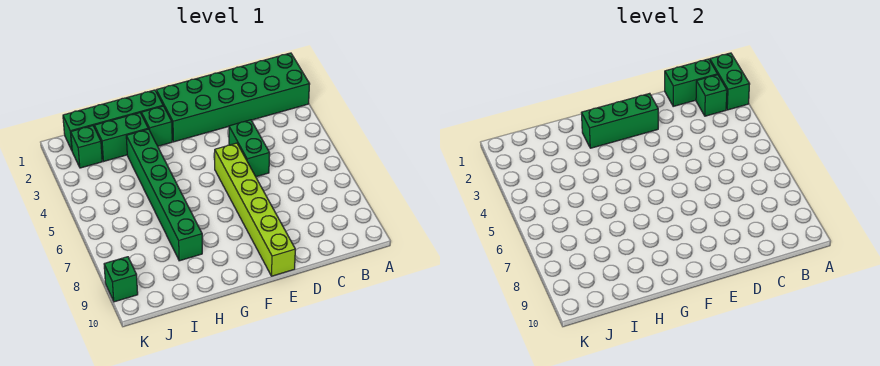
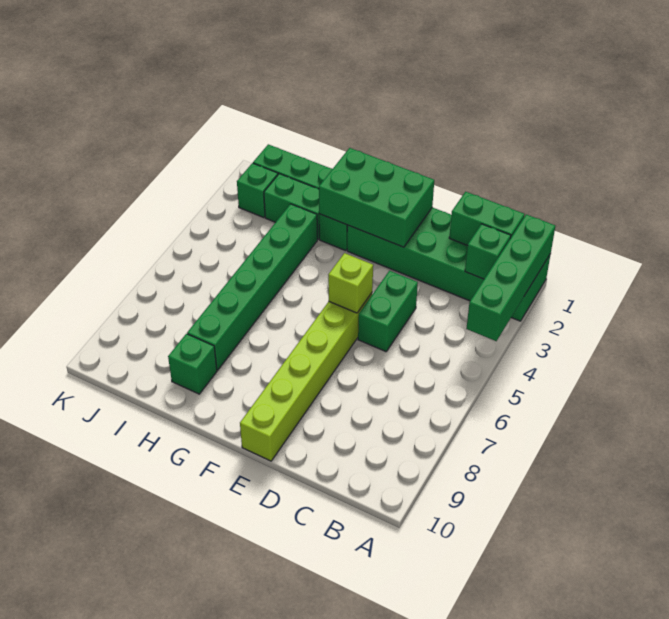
green 1x2 brick [710,53,750,110] -> green 1x4 brick [466,214,555,341]
green 1x3 brick [582,93,658,148] -> green 2x3 brick [319,148,434,247]
none -> lime 1x1 brick [328,253,373,313]
green 1x1 brick [104,257,138,302] -> green 1x1 brick moved to [168,334,217,394]

